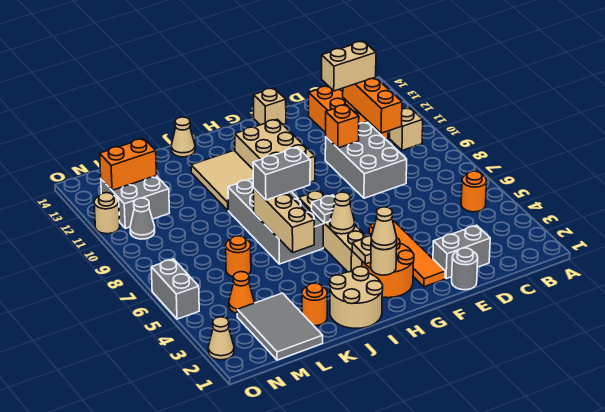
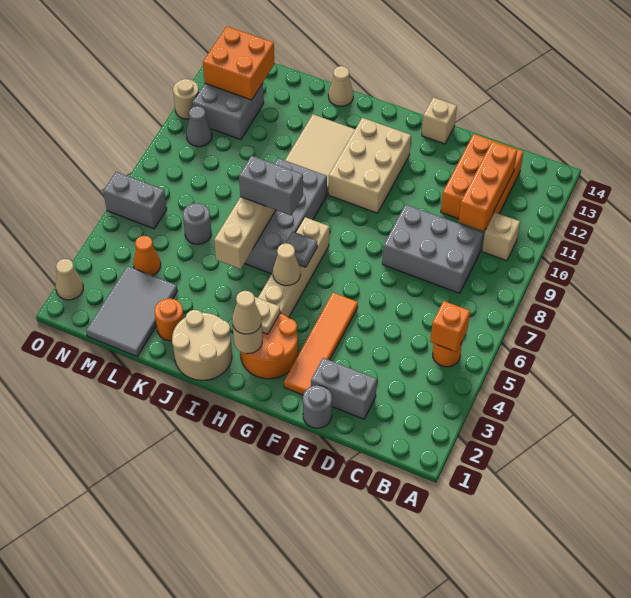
tan 1x2 brick [322,41,376,91] -> none
grey 2x3 brick [325,122,407,198] -> grey 2x3 brick turned to [382,204,483,294]
orange 1x1 brick [326,105,359,148] -> orange 1x1 brick moved to [430,301,470,352]
orange 1x1 round brick [226,236,251,277] -> grey 1x1 round brick [183,203,211,244]
orange 1x2 brick [100,139,157,190] -> orange 2x2 brick [203,26,274,100]
grey 1x2 brick [151,259,199,319] -> grey 1x2 brick turned to [103,172,167,229]

